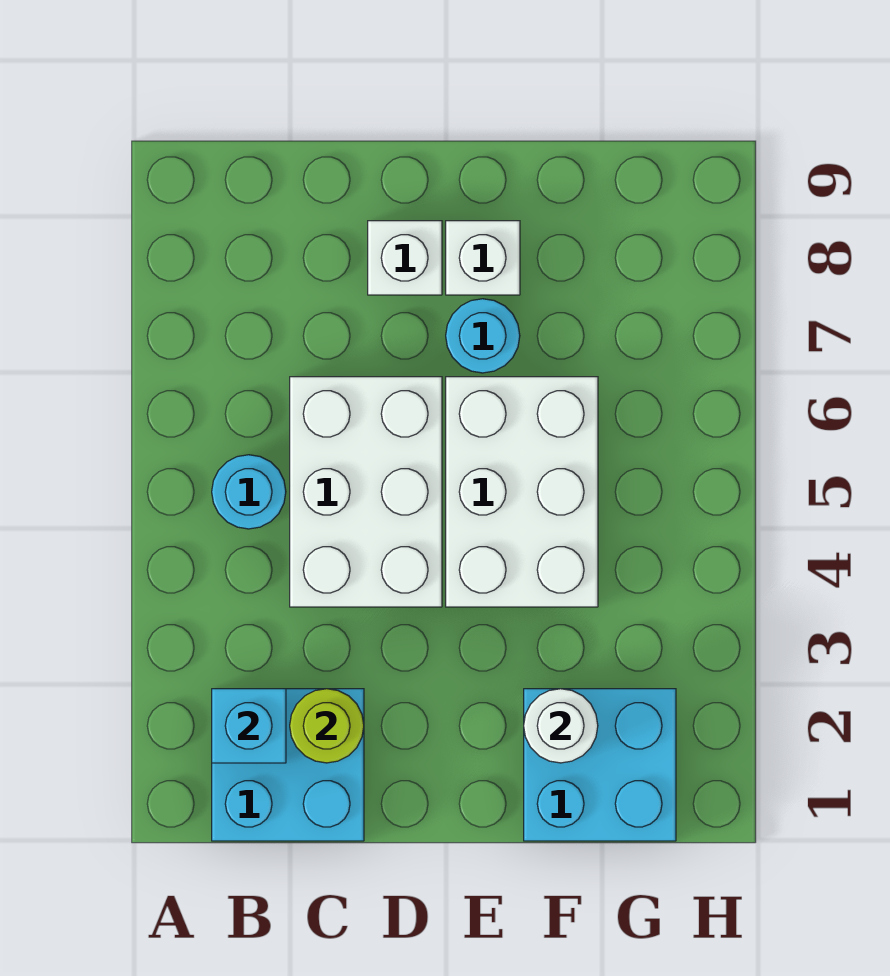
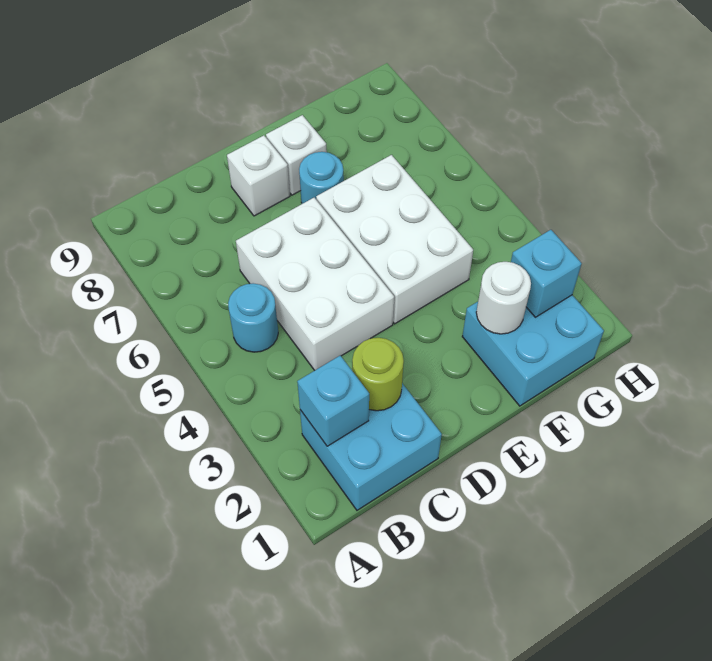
none -> cyan 1x1 brick [511,230,582,317]

